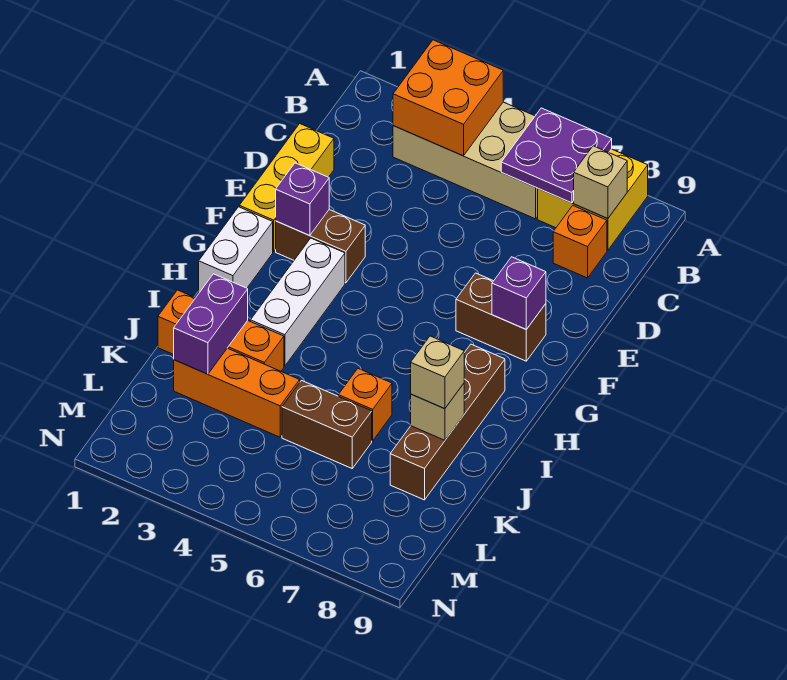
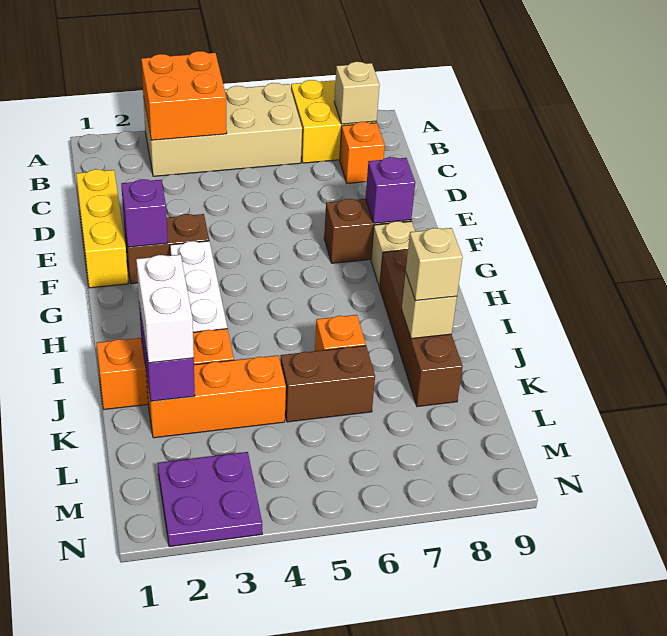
purple 2x2 plate [501,108,612,203] -> purple 2x2 plate moved to [158,452,262,547]
white 1x2 brick [199,207,273,293] -> white 1x2 brick moved to [136,255,194,363]
none -> tan 1x1 brick [371,221,415,287]

